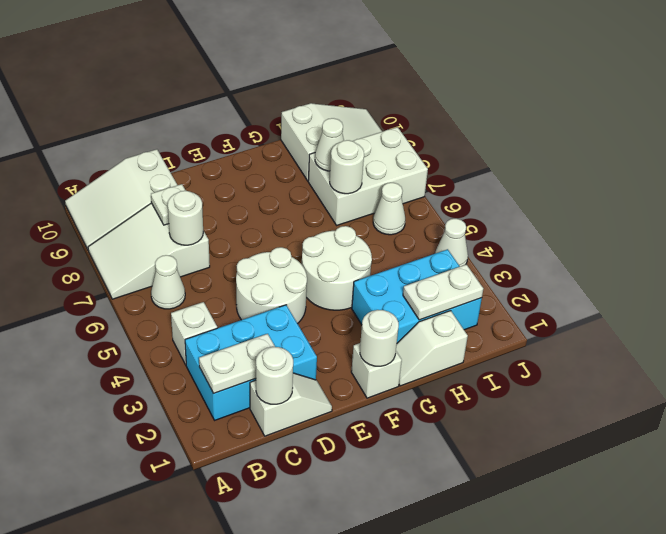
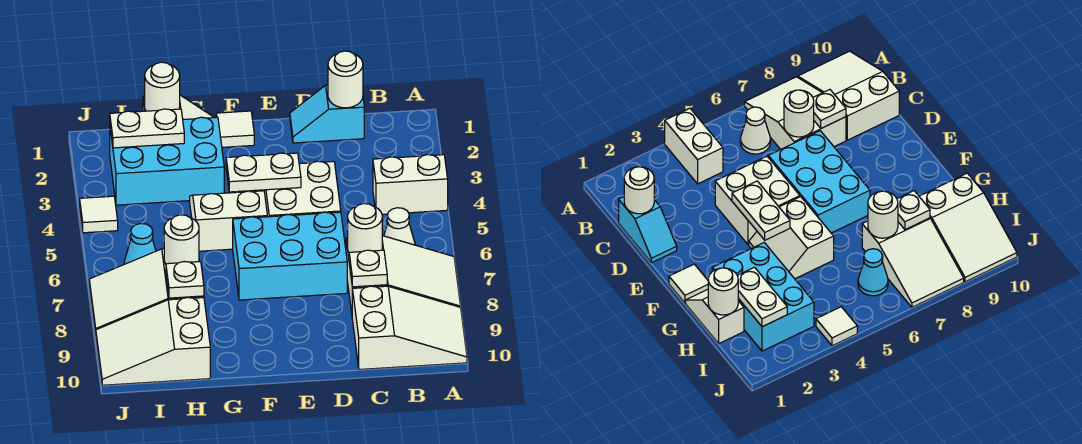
cyan 2x3 brick [185,305,317,420] -> cyan 2x3 brick moved to [233,212,347,300]
white 1x2 plate [199,334,275,393] -> white 1x2 plate moved to [226,153,301,192]
white 1x1 brick [171,302,217,365] -> white 1x2 brick [373,155,448,214]
white 1x2 slope [250,373,332,436] -> cyan 1x2 slope [290,85,364,143]
white 2x2 round brick [236,247,307,323] -> white 2x2 brick [263,161,341,217]
white 1x1 brick [351,343,402,398] -> white 1x1 tile [216,111,254,147]
white 1x1 round brick [360,310,399,366] -> white 1x1 round brick moved to [145,62,180,111]
white 2x2 round brick [302,226,372,310] -> white 2x2 slope [190,191,267,251]
white 2x3 brick [308,127,428,225] -> white 2x3 slope [89,249,204,333]
white 1x1 cone [315,118,344,171] -> white 1x1 plate [166,262,204,298]
white 1x1 cone [373,183,405,235] -> cyan 1x1 cone [124,224,156,264]
white 1x1 cone [435,219,468,266] -> white 1x1 tile [80,196,118,233]

